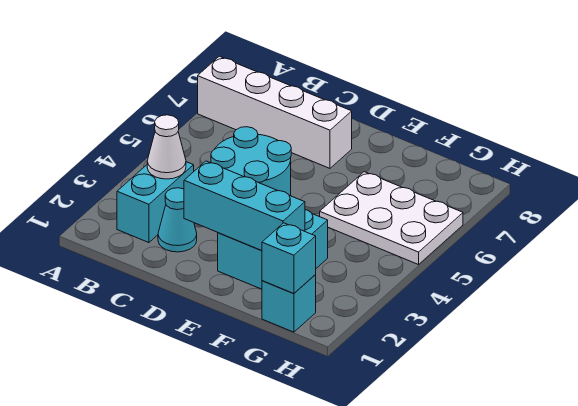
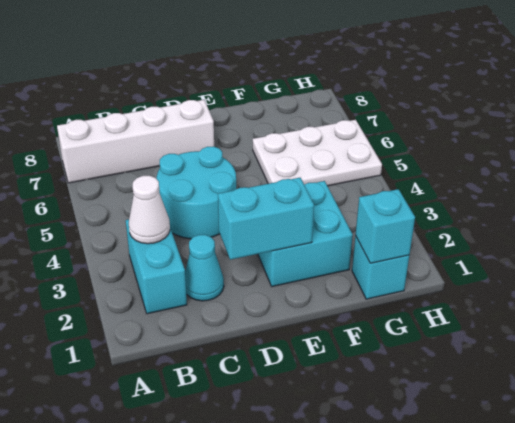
cyan 1x3 brick [184,161,305,250] -> cyan 1x2 brick [218,178,314,260]

